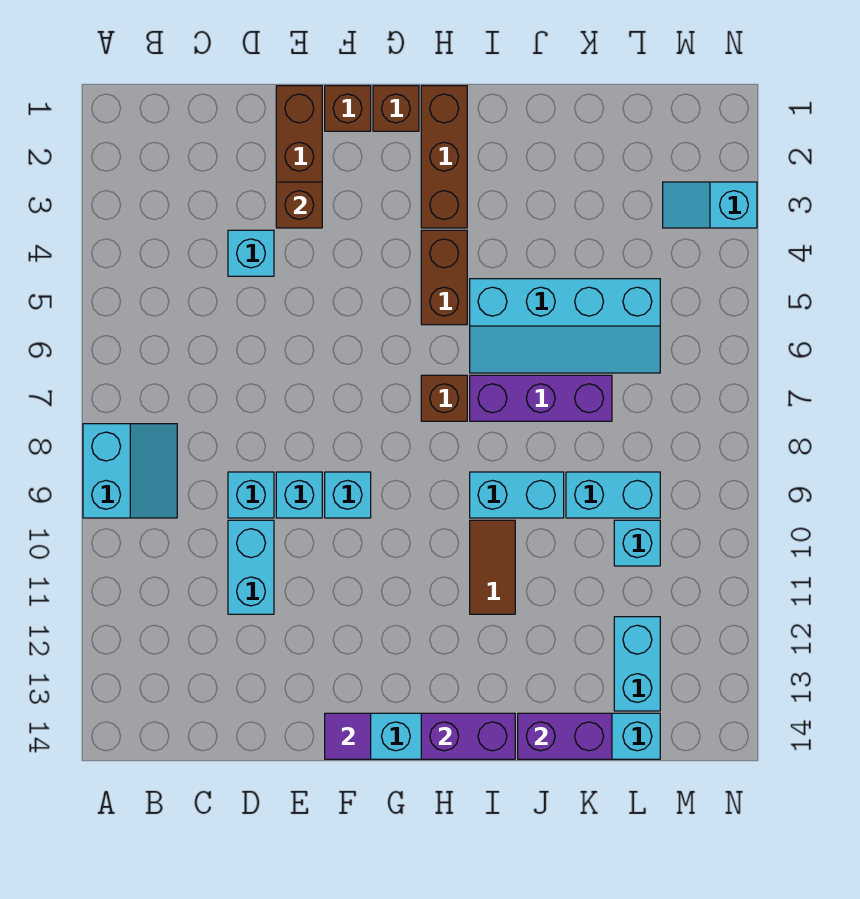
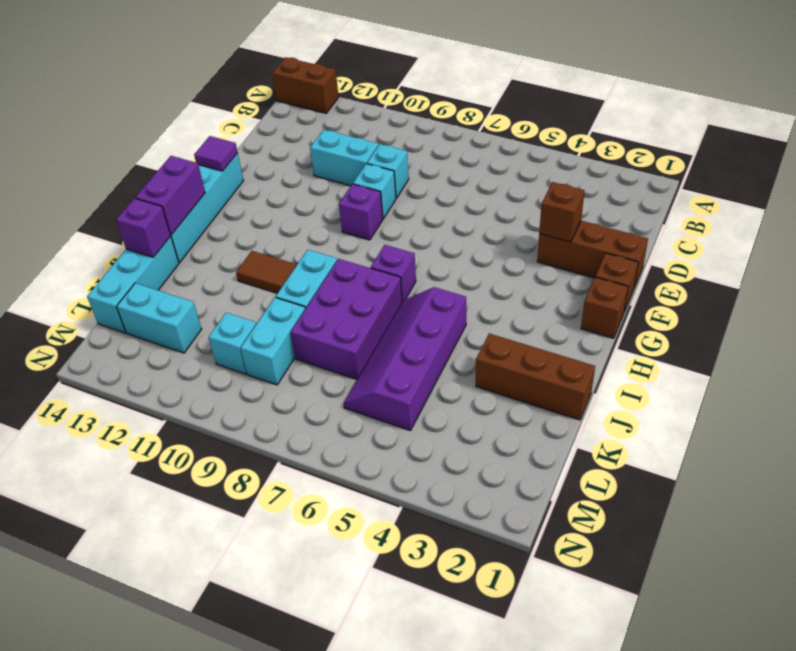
cyan 2x2 slope [83,424,177,518] -> none
cyan 1x1 brick [228,230,274,276] -> none
cyan 1x1 brick [325,472,371,518] -> purple 1x1 brick [339,184,383,240]
brown 1x3 brick [421,86,467,228] -> brown 1x3 brick moved to [476,334,595,420]
brown 1x2 brick [421,230,467,325] -> brown 1x2 brick moved to [272,57,339,113]
brown 1x1 brick [421,375,467,421] -> purple 1x1 brick [371,245,416,302]
cyan 2x4 slope [470,279,660,373] -> purple 2x4 slope [344,287,466,431]
purple 1x3 brick [470,375,612,421] -> purple 2x3 brick [291,259,402,379]
purple 1x2 brick [518,713,612,759] -> purple 1x1 brick [116,198,171,257]
cyan 1x2 slope [663,182,757,228] -> none

